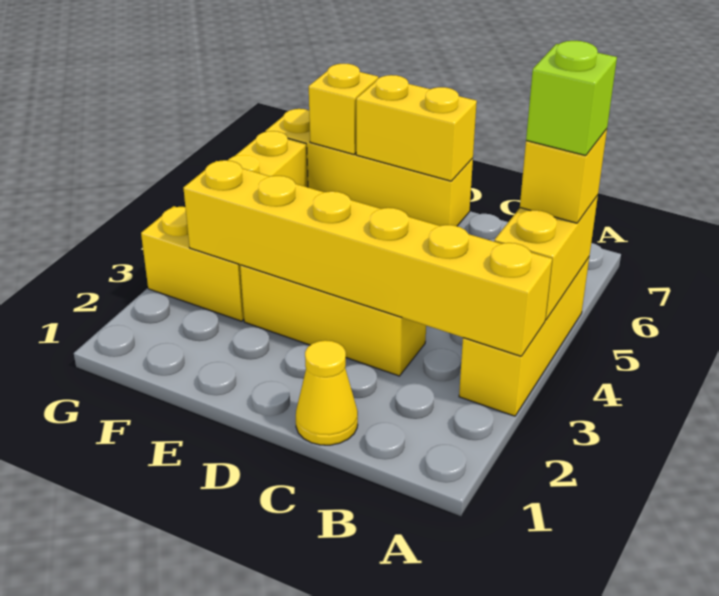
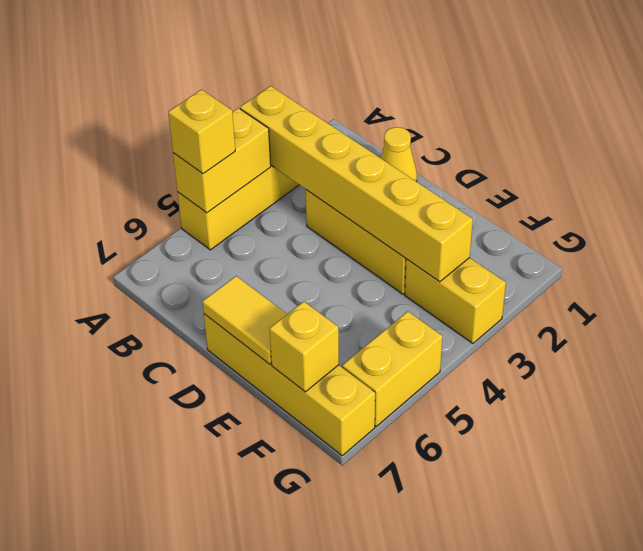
lime 1x1 brick [526,41,617,156] -> none
yellow 1x2 brick [356,75,477,181] -> yellow 1x2 tile [202,276,287,364]

